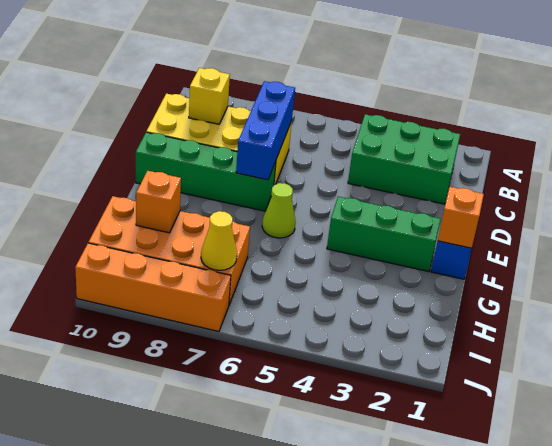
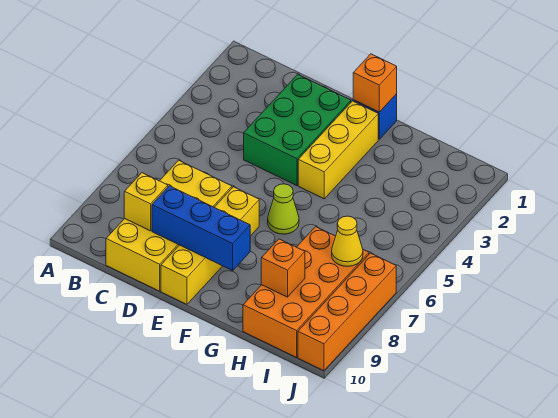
green 2x3 brick [348,114,460,204] -> green 2x3 brick moved to [244,74,351,186]
blue 1x3 brick [236,81,295,180] -> blue 1x3 brick moved to [152,186,250,271]
green 1x4 brick [136,132,276,211] -> yellow 1x4 brick [161,187,259,304]
green 1x3 brick [327,197,441,272] -> yellow 1x3 brick [298,101,378,199]

